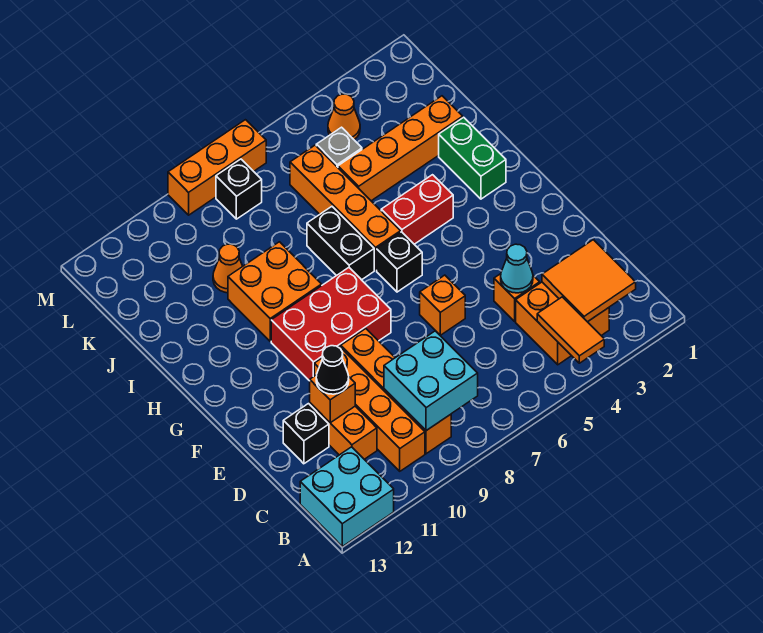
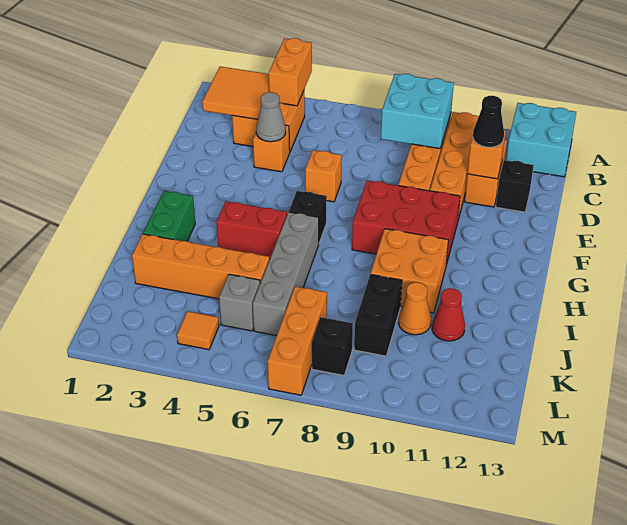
orange 1x2 tile [537,297,604,363] -> orange 1x2 brick [269,38,312,106]
cyan 1x1 cone [501,244,533,293] -> grey 1x1 cone [256,92,286,142]
orange 1x4 brick [290,145,401,270] -> grey 1x4 brick [253,212,319,336]
black 1x2 brick [307,207,374,280] -> black 1x2 brick moved to [354,274,402,356]
none -> red 1x1 cone [432,288,465,341]
orange 1x1 cone [328,94,360,140] -> orange 1x1 tile [177,311,219,350]
orange 1x3 brick [168,120,266,215] -> orange 1x3 brick turned to [267,286,327,395]

